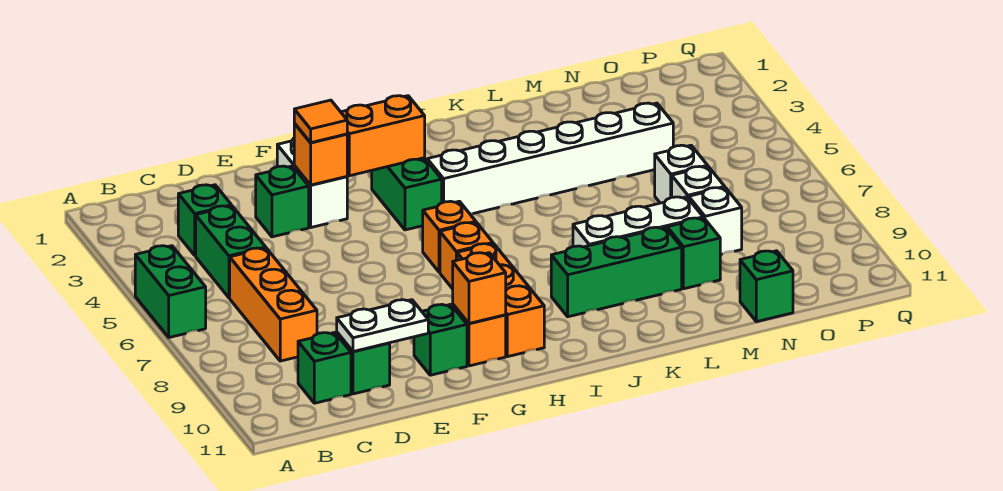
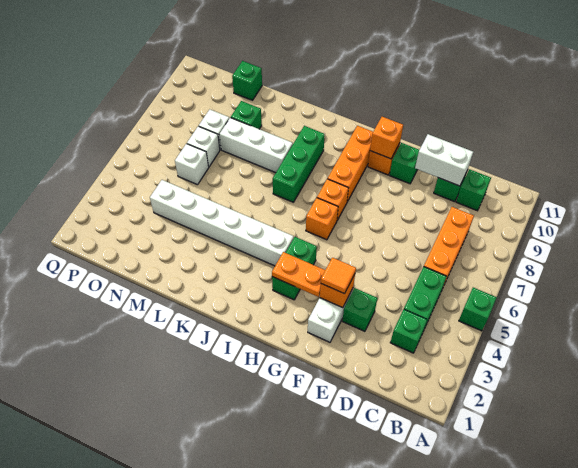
green 1x2 brick [135,246,206,338] -> green 1x1 brick [459,288,497,331]
white 1x2 plate [337,300,428,352] -> white 1x2 brick [415,134,473,186]
orange 1x2 brick [341,96,425,176] -> orange 1x2 plate [272,252,325,297]
green 1x3 brick [551,227,682,317] -> green 1x3 brick turned to [273,126,325,202]

